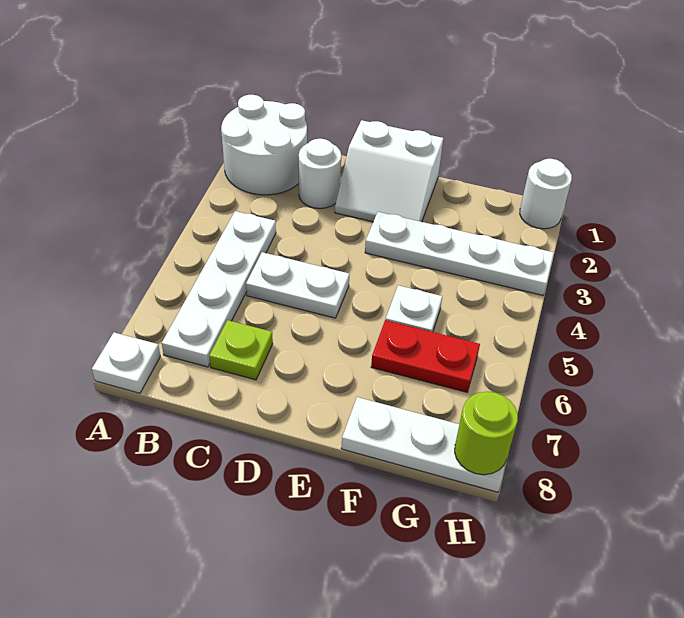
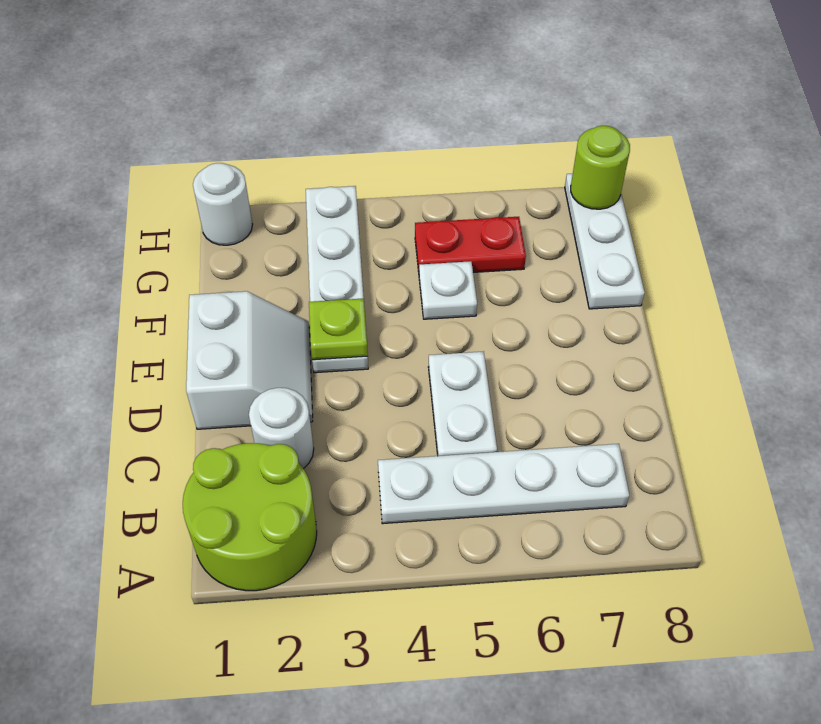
white 2x2 round brick [221,95,307,195] -> lime 2x2 round brick [183,443,317,591]
white 1x1 plate [92,332,160,393] -> none
lime 1x1 plate [209,320,273,380] -> lime 1x1 plate moved to [309,298,368,360]
red 1x2 plate [371,320,480,392] -> red 1x2 plate turned to [415,217,526,272]

